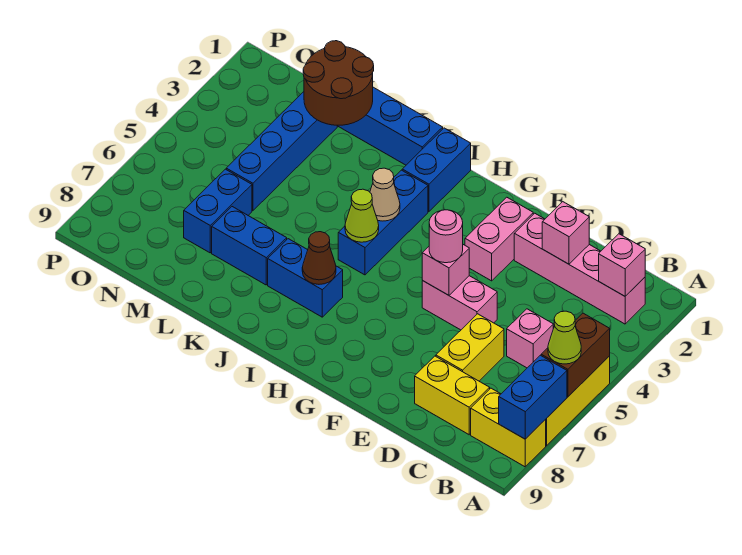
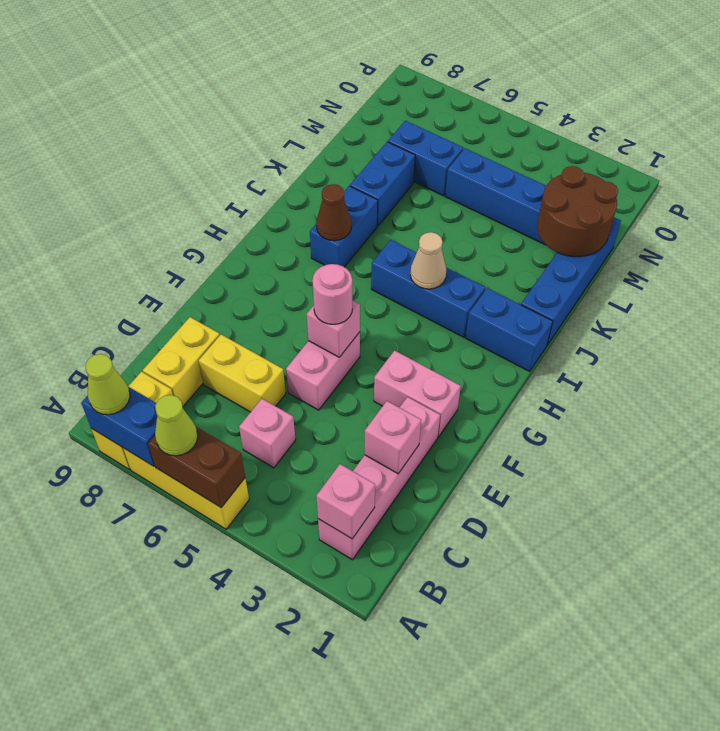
lime 1x1 cone [345,189,379,242] -> lime 1x1 cone moved to [85,354,130,415]

